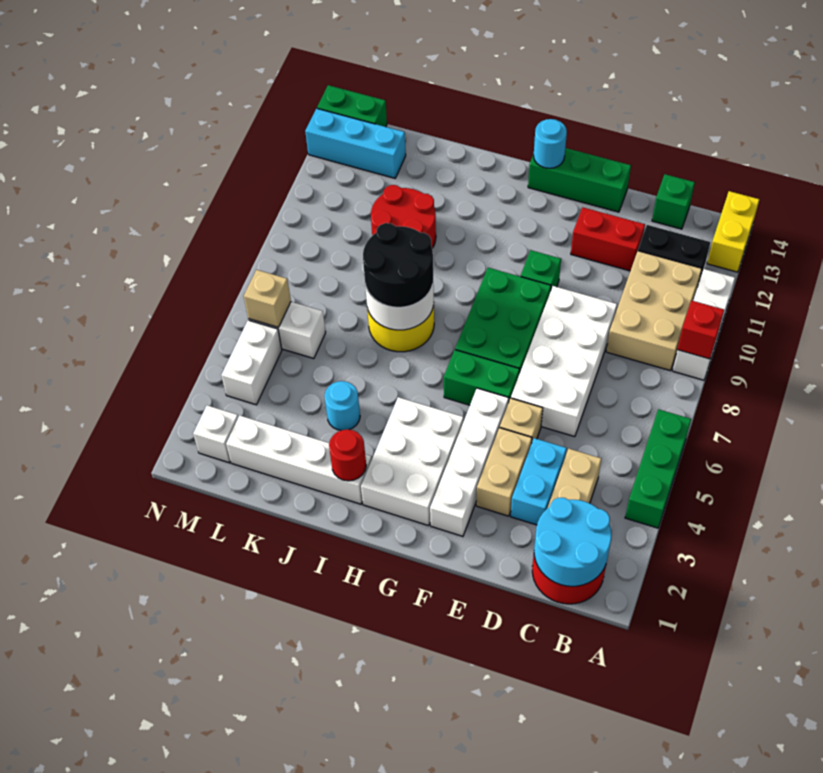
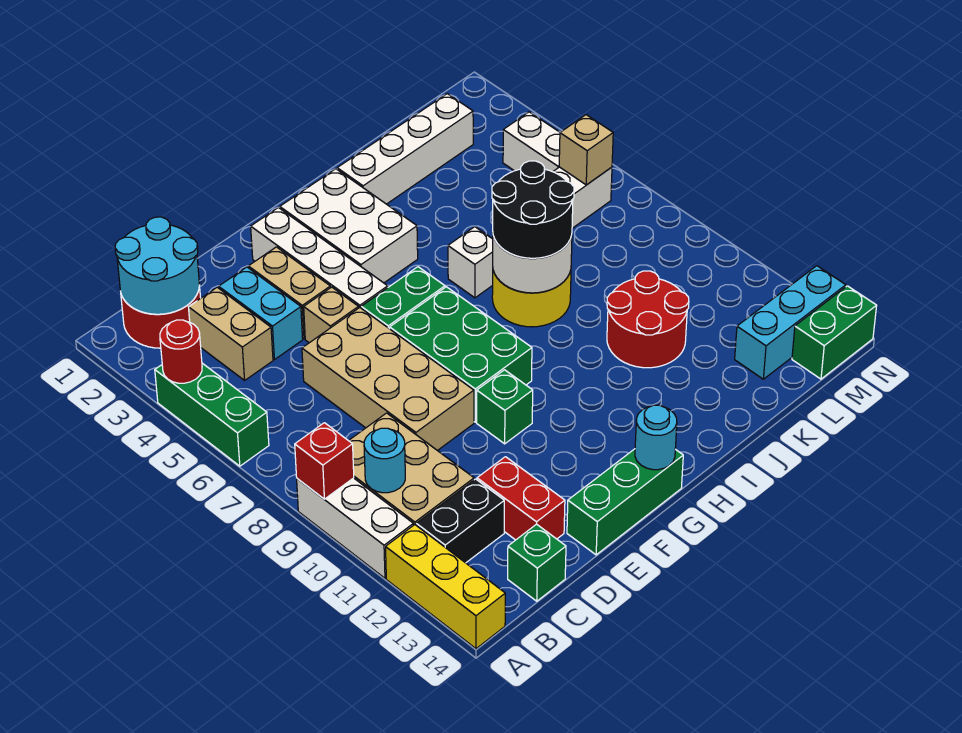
yellow 1x2 brick [707,191,759,272] -> yellow 1x3 brick [386,525,505,649]
white 2x4 brick [511,286,617,437] -> tan 2x4 brick [302,308,474,451]
red 1x2 brick [571,207,645,271] -> red 1x2 brick turned to [477,457,565,540]
red 1x1 round brick [329,429,366,481] -> red 1x1 round brick moved to [160,320,202,383]
cyan 1x1 round brick [324,381,360,430] -> cyan 1x1 round brick moved to [364,428,405,493]
white 1x1 brick [193,405,238,463] -> white 1x1 brick moved to [448,227,493,298]

